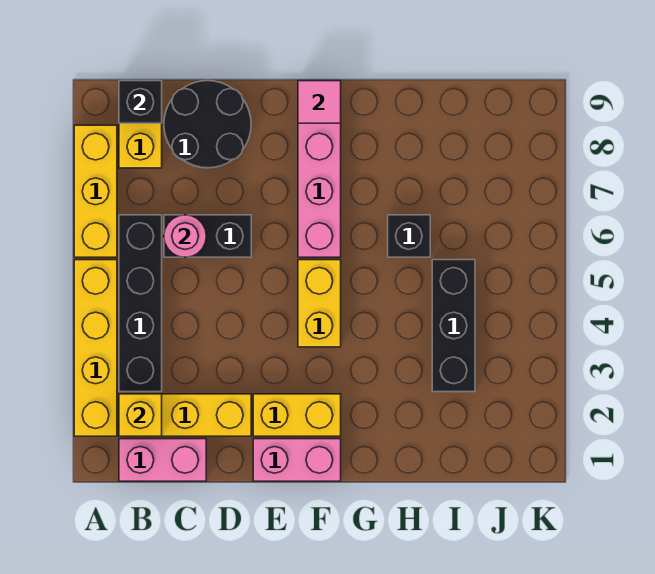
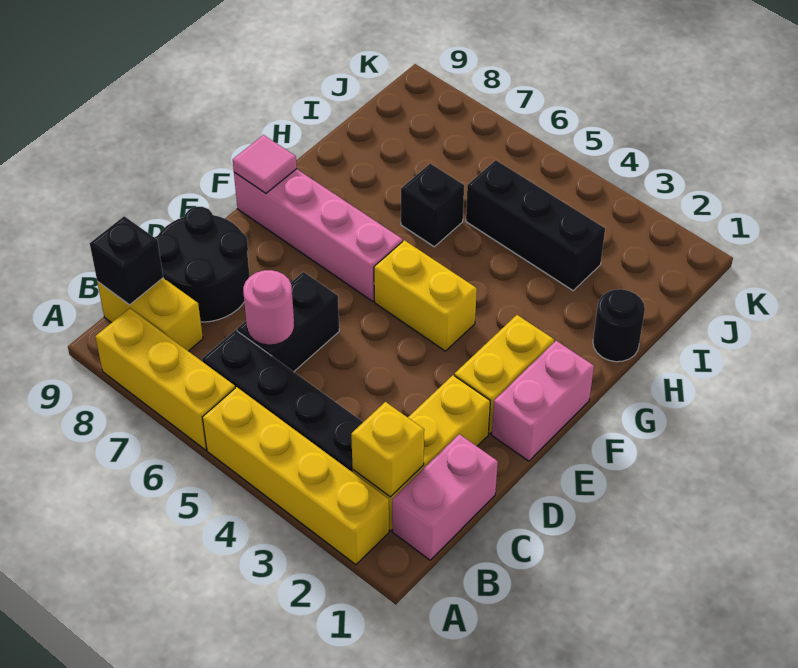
none -> black 1x1 round brick [593,289,645,362]

